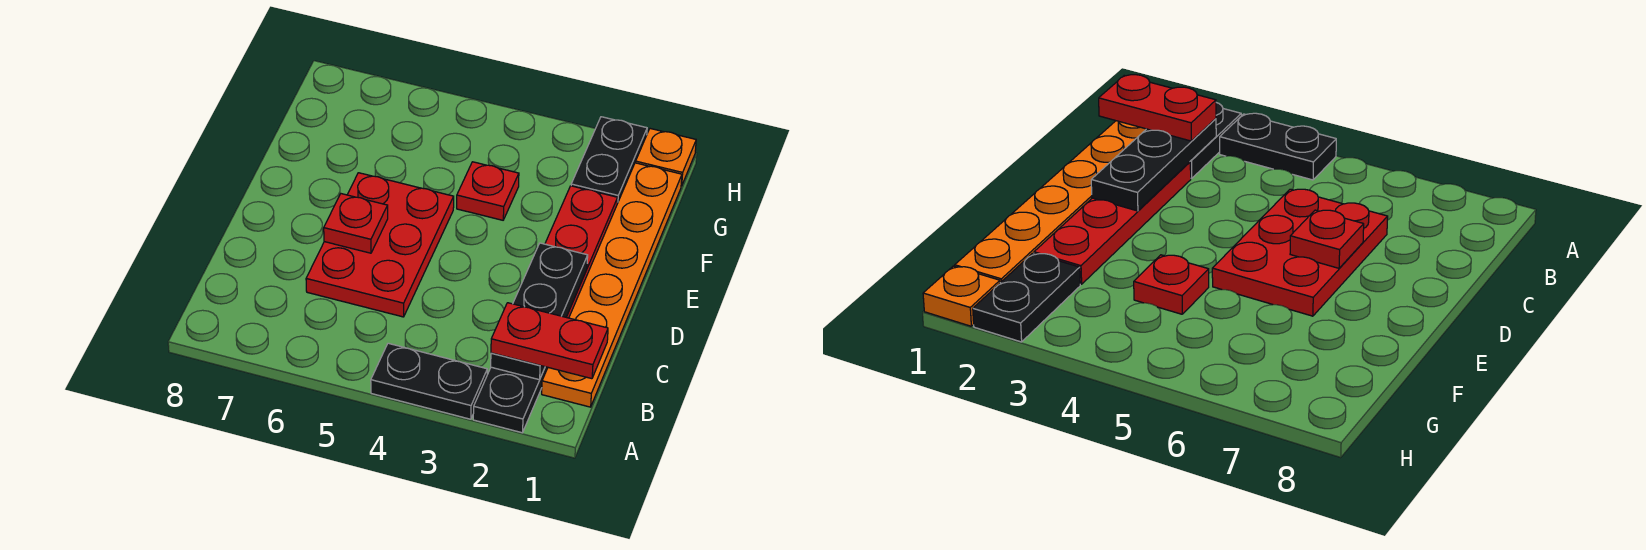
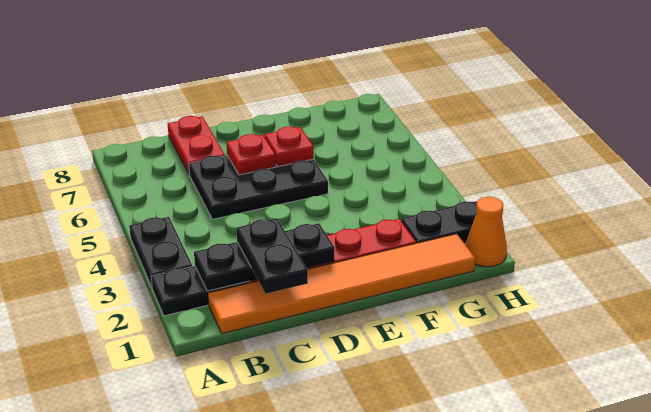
orange 1x6 plate [542,163,682,407] -> orange 1x6 tile [208,234,475,334]
red 1x2 plate [491,303,608,379] -> red 1x2 plate moved to [168,116,225,175]
none -> black 1x2 plate [236,219,308,294]
red 2x3 plate [306,173,454,317] -> black 2x3 plate [189,155,328,219]
red 1x1 plate [457,162,519,220] -> red 1x1 plate moved to [265,127,314,167]
orange 1x1 plate [636,129,696,186] -> orange 1x1 cone [465,197,507,267]

